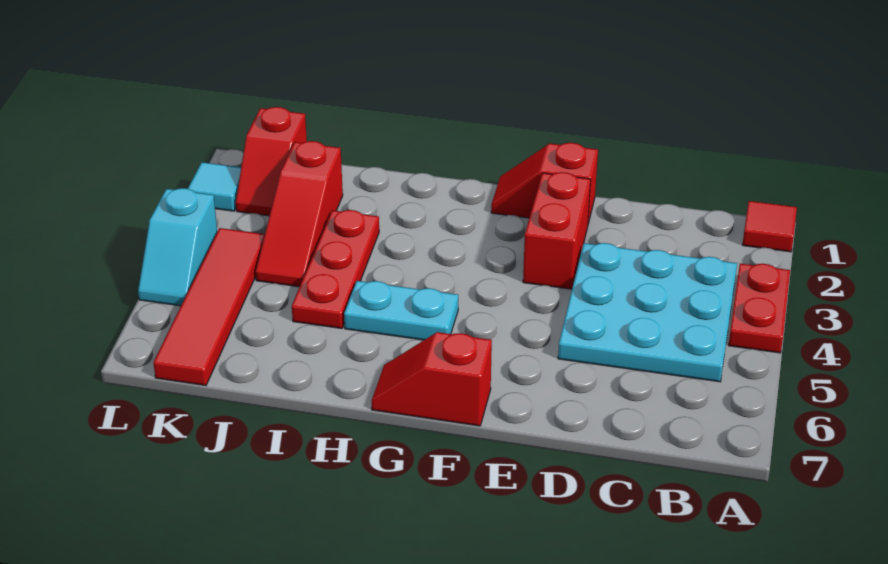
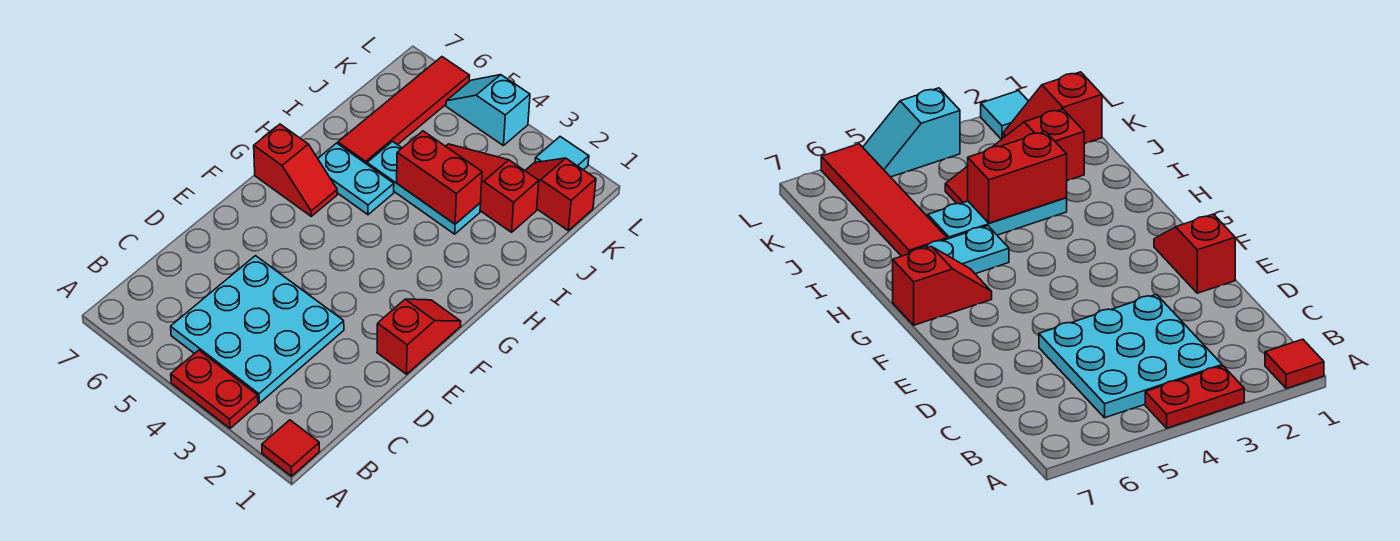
red 1x2 brick [523,172,591,289] -> red 1x2 brick moved to [397,131,482,224]
red 1x2 slope [372,332,492,426] -> red 1x2 slope turned to [254,124,337,216]
cyan 1x2 plate [344,281,458,340] -> cyan 1x2 plate turned to [318,143,394,215]
red 1x3 plate [292,210,379,329] -> cyan 1x3 plate [367,142,480,234]
red 1x4 tile [153,228,265,386] -> red 1x4 tile turned to [338,57,470,164]

